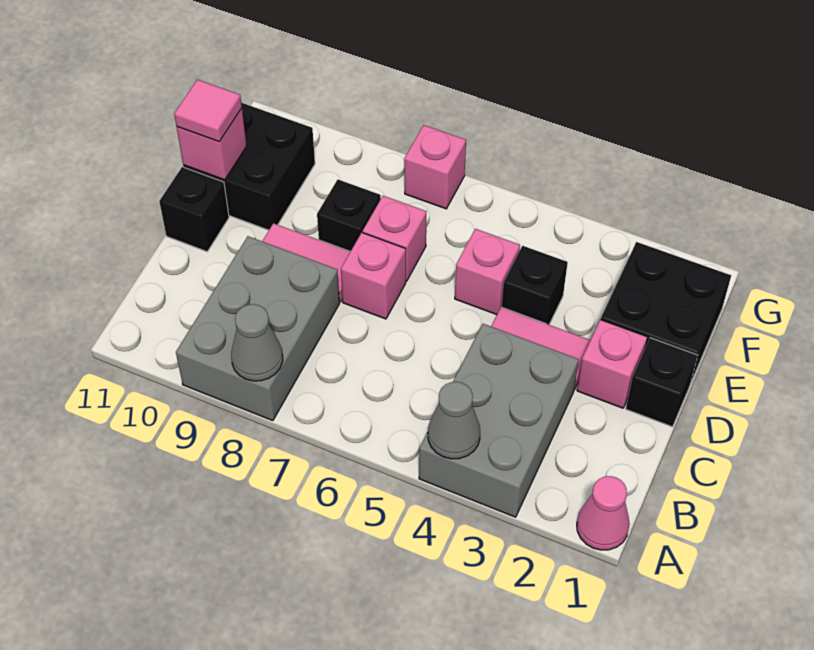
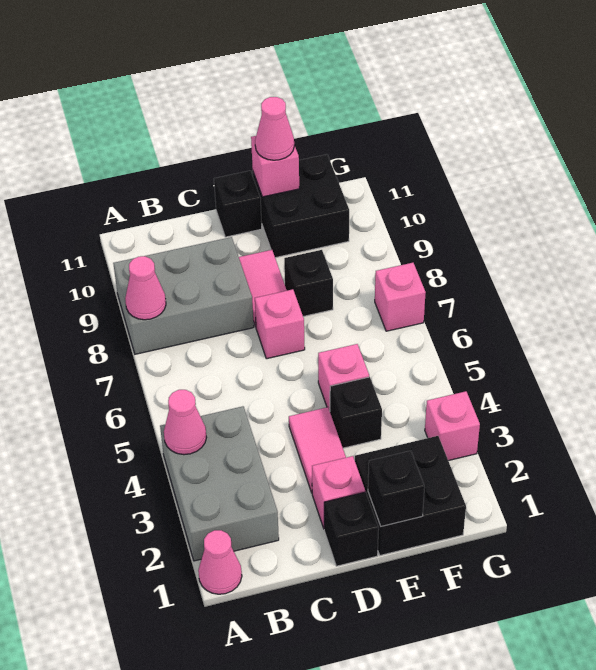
grey 2x3 brick [419,324,579,517] -> grey 2x3 brick turned to [160,406,279,561]
grey 1x1 cone [428,382,480,459] -> pink 1x1 cone [164,390,206,455]
grey 1x1 cone [231,304,283,381] -> pink 1x1 cone [125,256,166,320]
none -> black 1x1 brick [368,451,425,526]
pink 1x1 brick [363,196,427,281] -> pink 1x1 brick moved to [425,391,480,461]
pink 1x1 tile [174,80,242,142] -> pink 1x1 cone [255,97,294,160]

